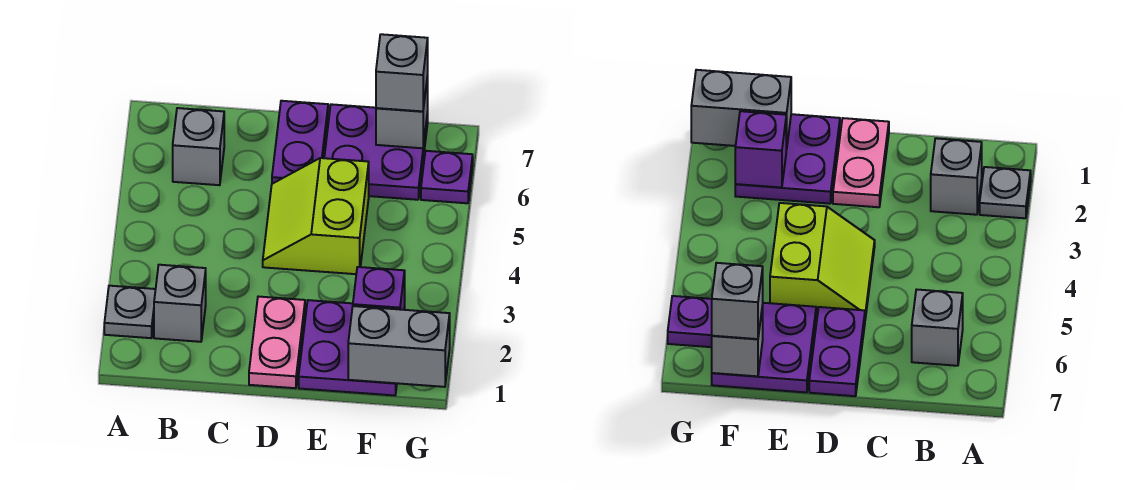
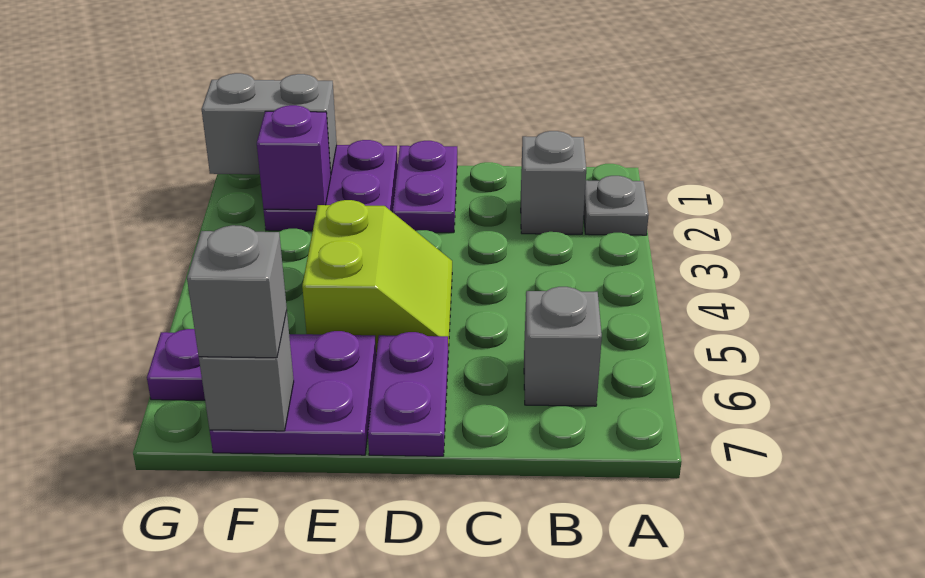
pink 1x2 plate [249,297,305,388] -> purple 1x2 plate [392,141,457,233]

